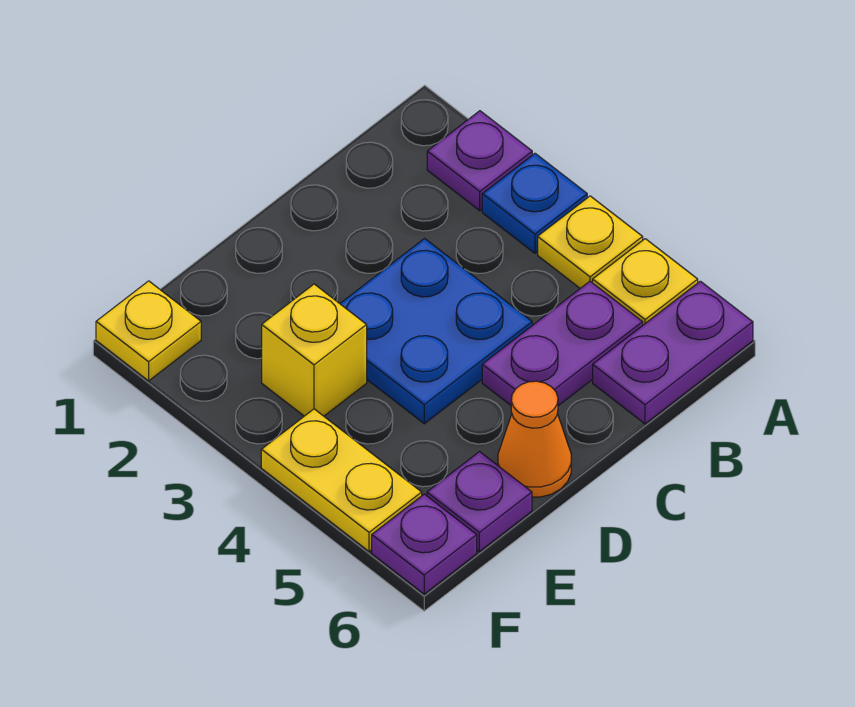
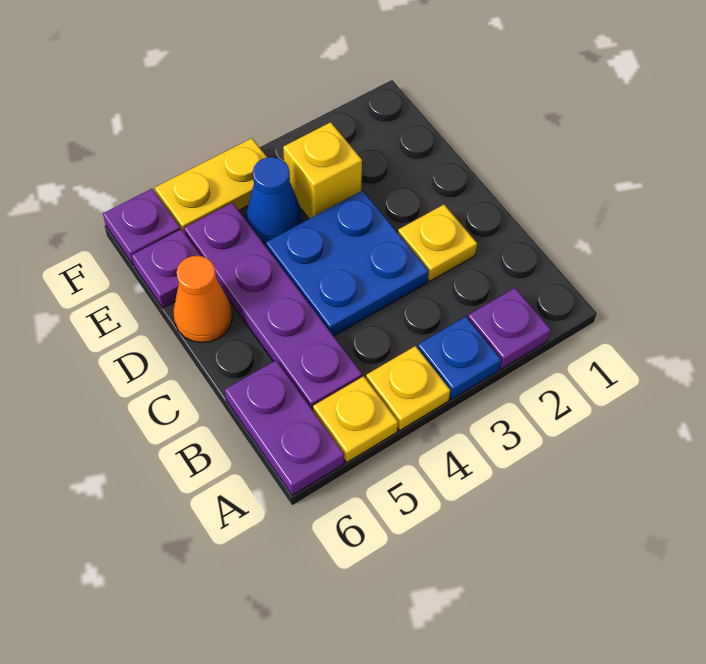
purple 1x2 plate [482,281,643,406] -> purple 1x4 plate [184,203,362,410]
none -> blue 1x1 cone [246,157,302,243]
yellow 1x1 plate [96,281,201,381] -> yellow 1x1 plate moved to [398,205,477,281]

